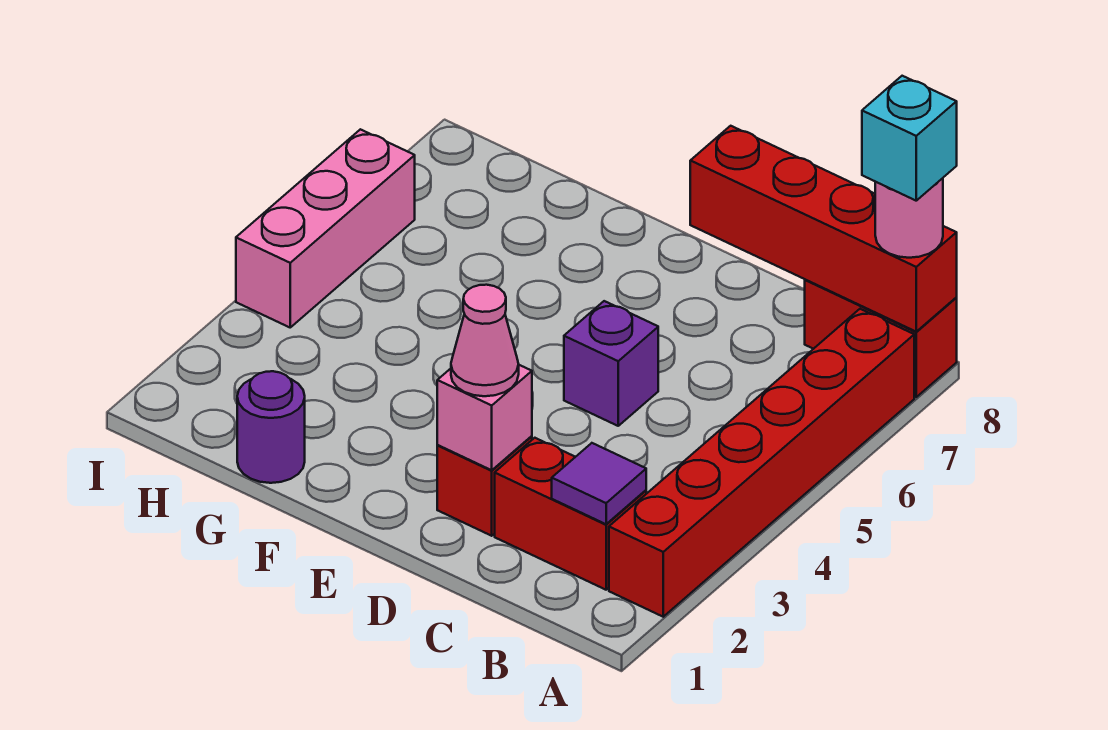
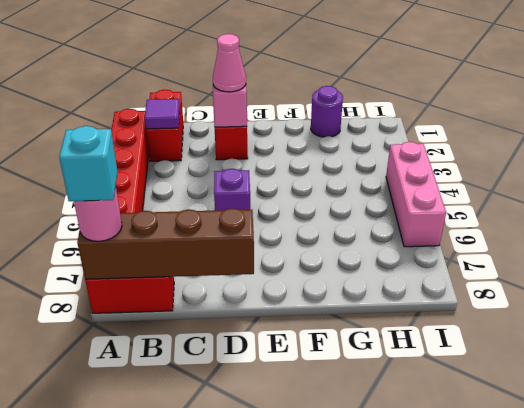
red 1x4 brick [690,126,957,332] -> brown 1x4 brick [77,208,254,280]
red 1x2 brick [495,438,646,590] -> red 1x2 brick turned to [146,90,183,161]

